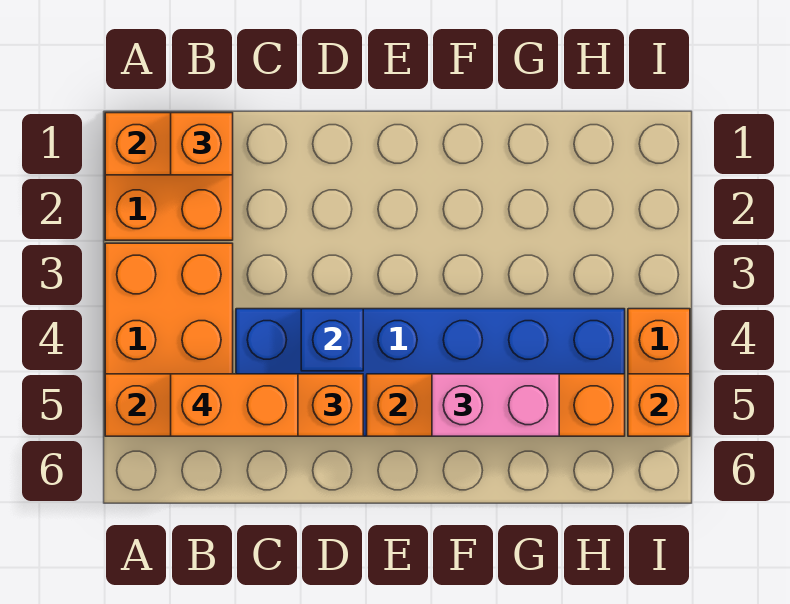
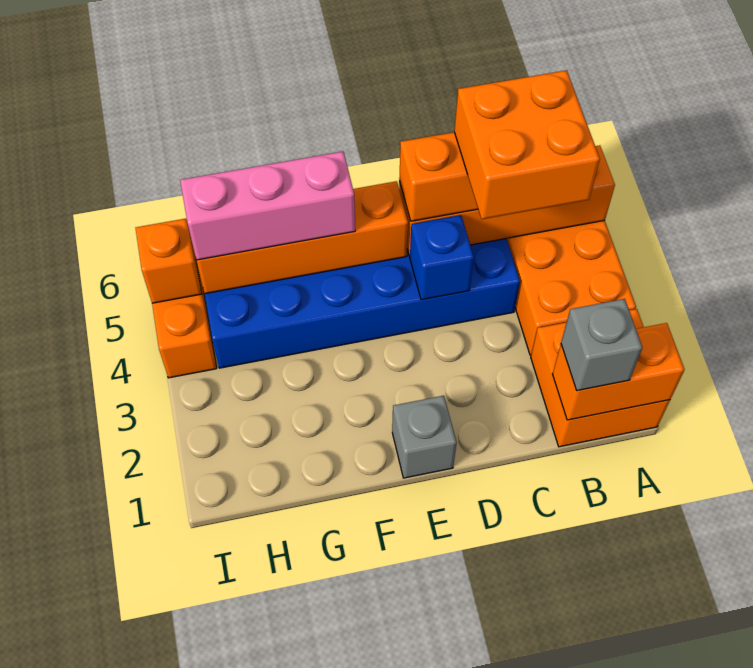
orange 1x1 brick [171,113,233,175] -> grey 1x1 brick [561,299,642,391]
orange 1x2 brick [171,374,298,436] -> orange 2x2 brick [454,70,600,219]
none -> grey 1x1 brick [392,396,457,478]
pink 1x2 brick [432,374,559,436] -> pink 1x3 brick [180,152,355,260]

